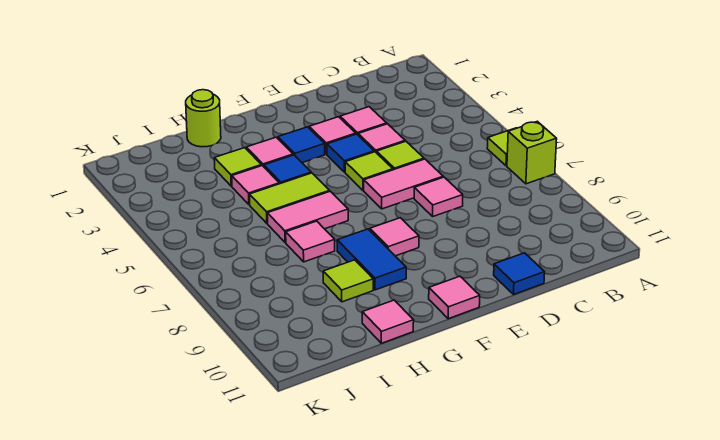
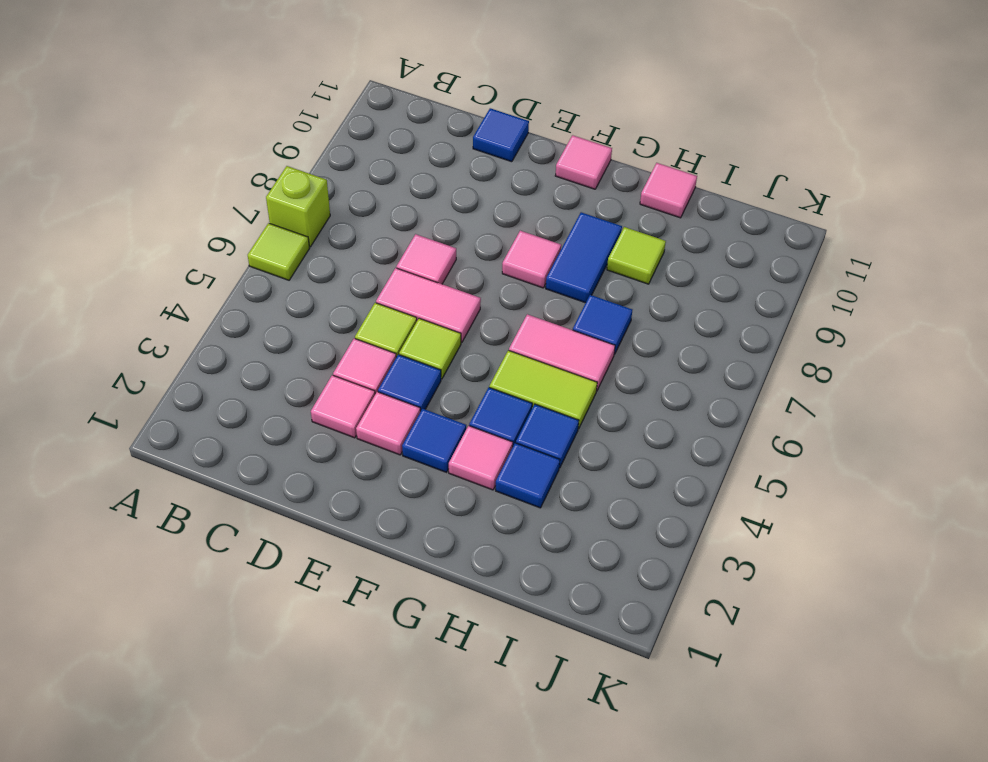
lime 1x1 round brick [186,90,221,147] -> none
lime 1x1 tile [214,148,261,186] -> blue 1x1 tile [496,443,560,508]
pink 1x1 tile [232,166,279,205] -> blue 1x1 tile [516,404,579,468]
pink 1x1 tile [286,221,335,262] -> blue 1x1 tile [573,295,632,354]

